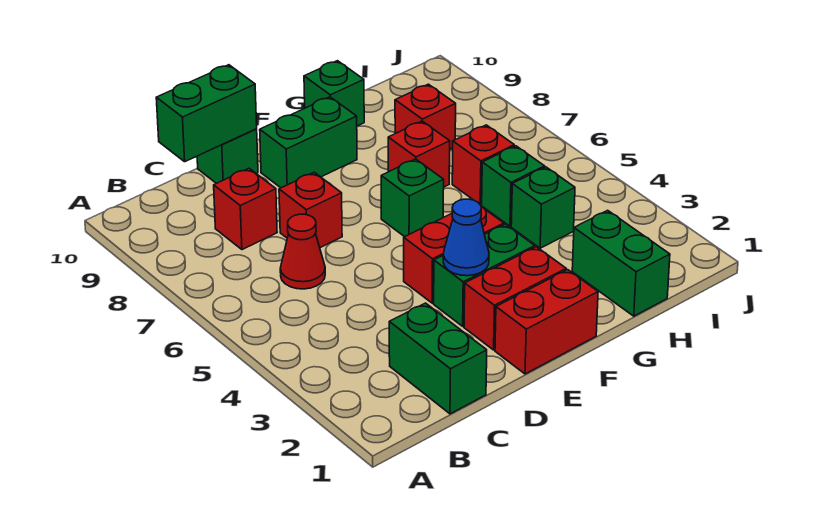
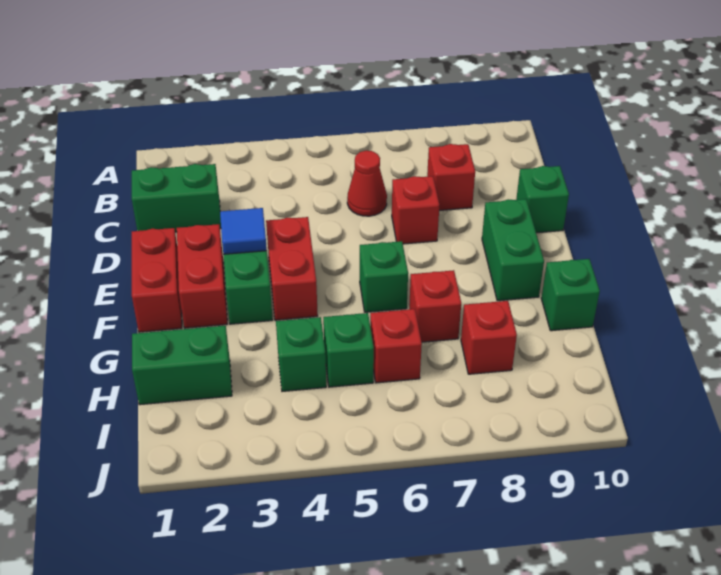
green 1x2 brick [156,65,257,162] -> none
blue 1x1 cone [443,199,489,276] -> blue 1x1 tile [220,208,267,254]

